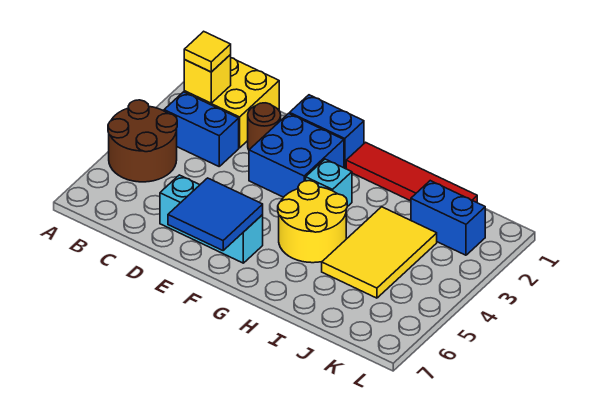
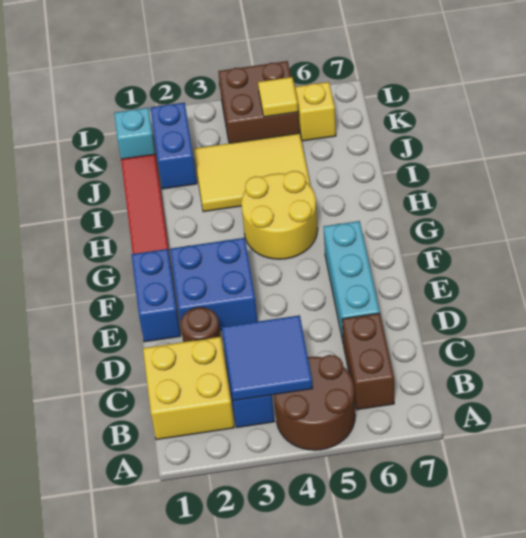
yellow 1x1 brick [184,55,231,103] -> yellow 1x1 brick moved to [295,82,336,141]
yellow 1x1 tile [184,31,231,72] -> yellow 1x1 tile moved to [258,77,298,117]
none -> brown 1x2 brick [342,313,394,410]
blue 2x2 tile [168,178,263,250] -> blue 2x2 tile moved to [222,315,313,401]
cyan 1x1 brick [306,159,352,207] -> cyan 1x1 brick moved to [114,108,155,159]
none -> brown 2x2 brick [218,61,300,143]

